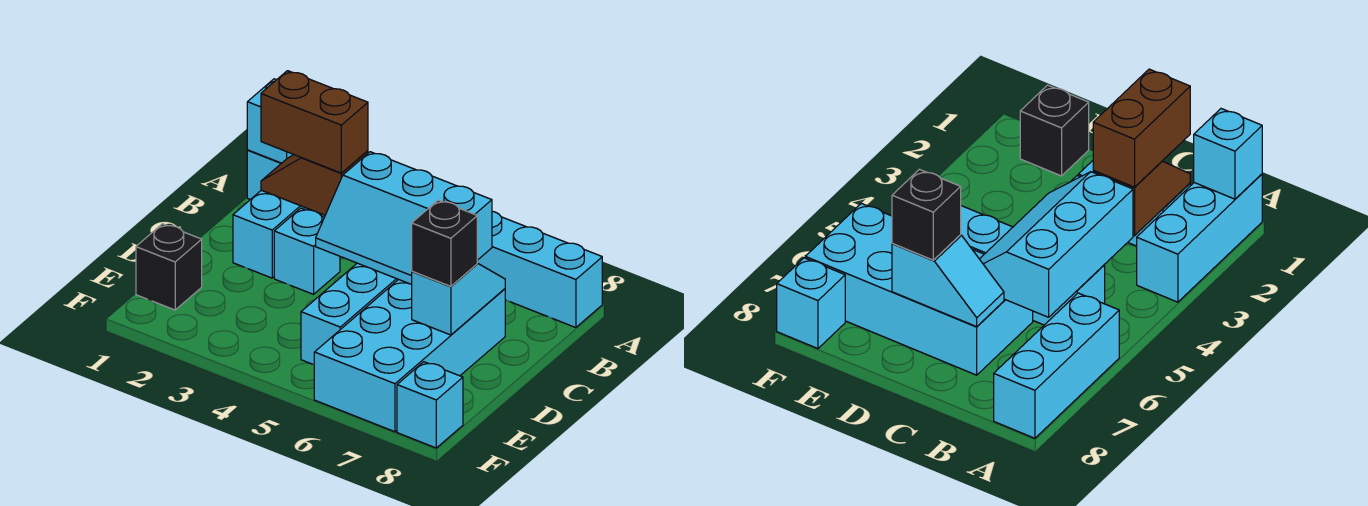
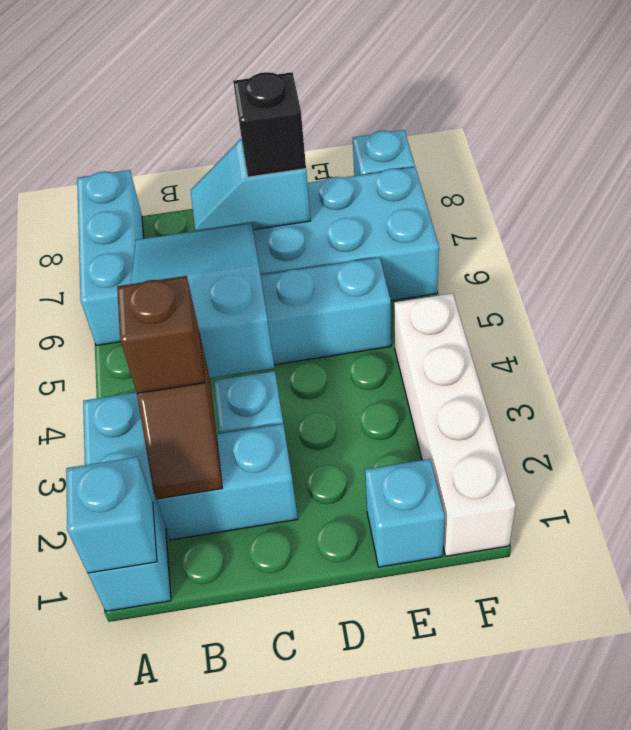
brown 1x2 brick [261,71,368,173] -> brown 1x1 brick [117,276,205,393]
cyan 2x3 slope [316,152,492,284] -> cyan 2x3 slope turned to [131,223,274,378]
black 1x1 brick [136,224,202,310] -> cyan 1x1 brick [365,459,445,567]
none -> white 1x4 brick [394,293,516,556]

